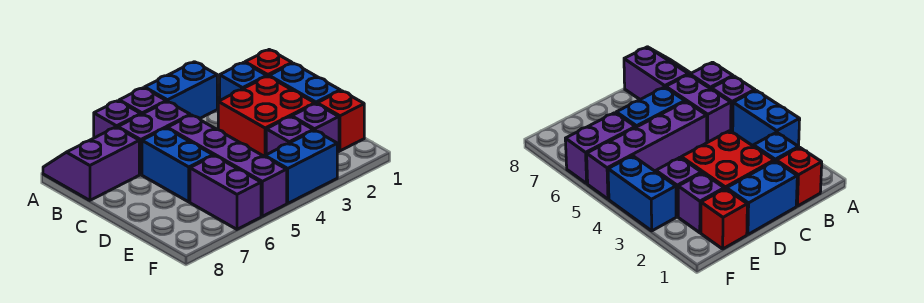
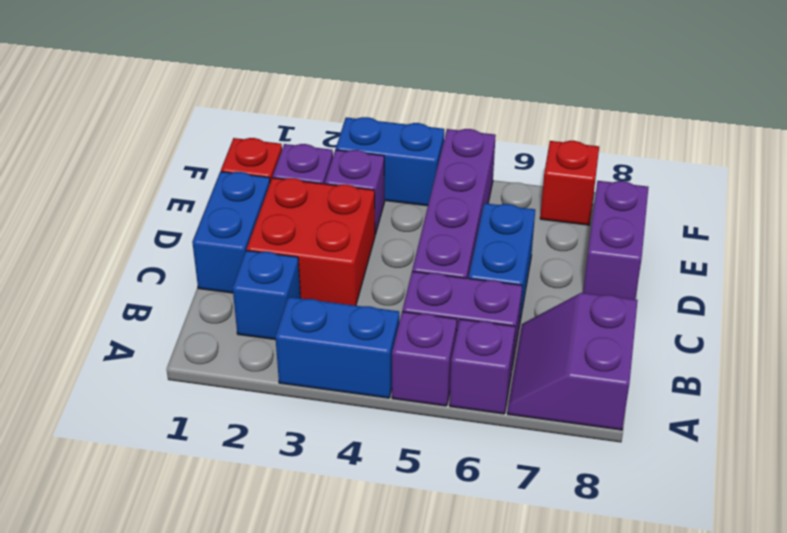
purple 2x2 slope [43,127,139,200] -> purple 2x2 slope turned to [508,293,638,430]
red 1x1 brick [245,50,292,76] -> red 1x1 brick moved to [540,141,599,225]
purple 1x2 brick [190,156,261,229] -> purple 1x2 brick moved to [583,181,648,299]

